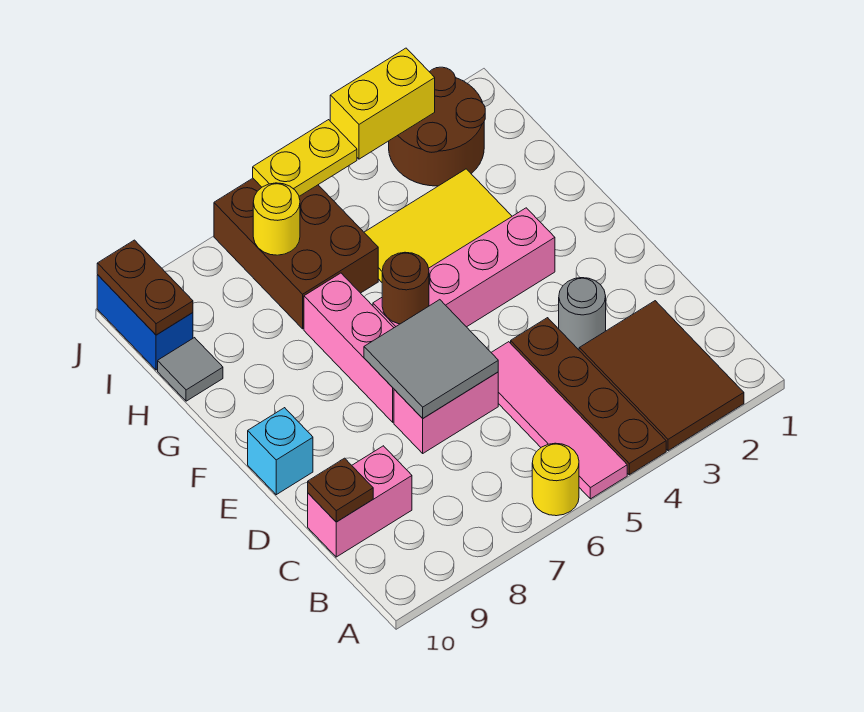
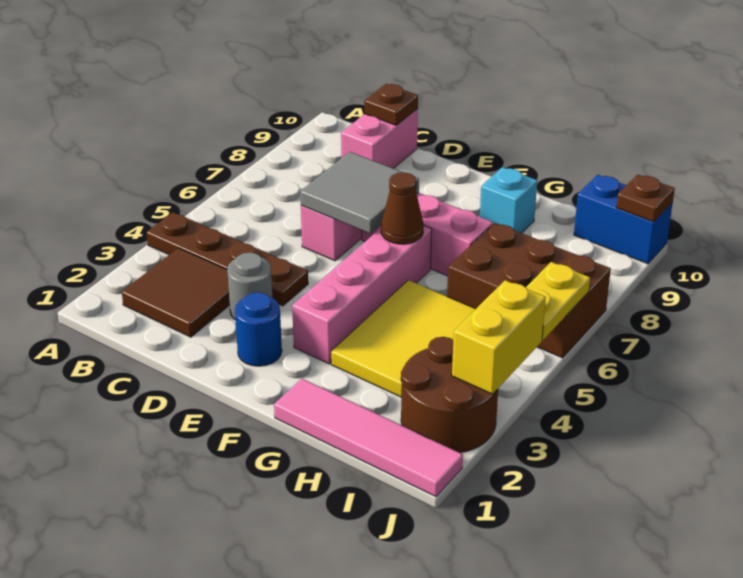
brown 2x3 tile [579,301,744,451] -> brown 2x2 tile [122,248,230,337]
pink 1x4 tile [491,342,627,499] -> pink 1x4 tile moved to [274,379,463,497]
yellow 1x1 round brick [532,443,579,516] -> none
none -> blue 1x1 round brick [235,292,282,366]
cyan 1x1 brick [248,408,313,495] -> cyan 1x1 brick moved to [480,167,537,233]
brown 1x1 round brick [382,252,429,324] -> brown 1x1 cone [381,172,424,244]
grey 1x1 tile [158,338,223,401] -> none
yellow 1x1 round brick [253,183,300,255] -> none
brown 1x2 plate [97,240,193,335] -> brown 1x1 plate [616,175,675,222]

